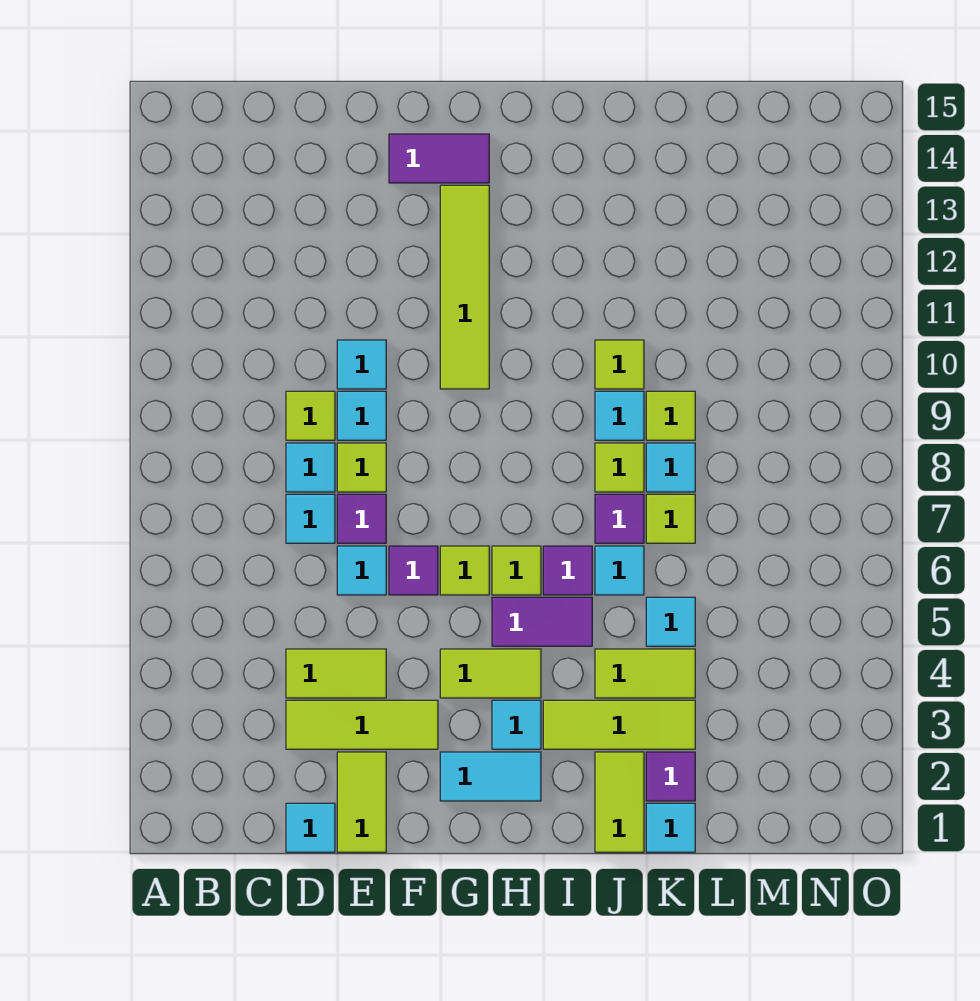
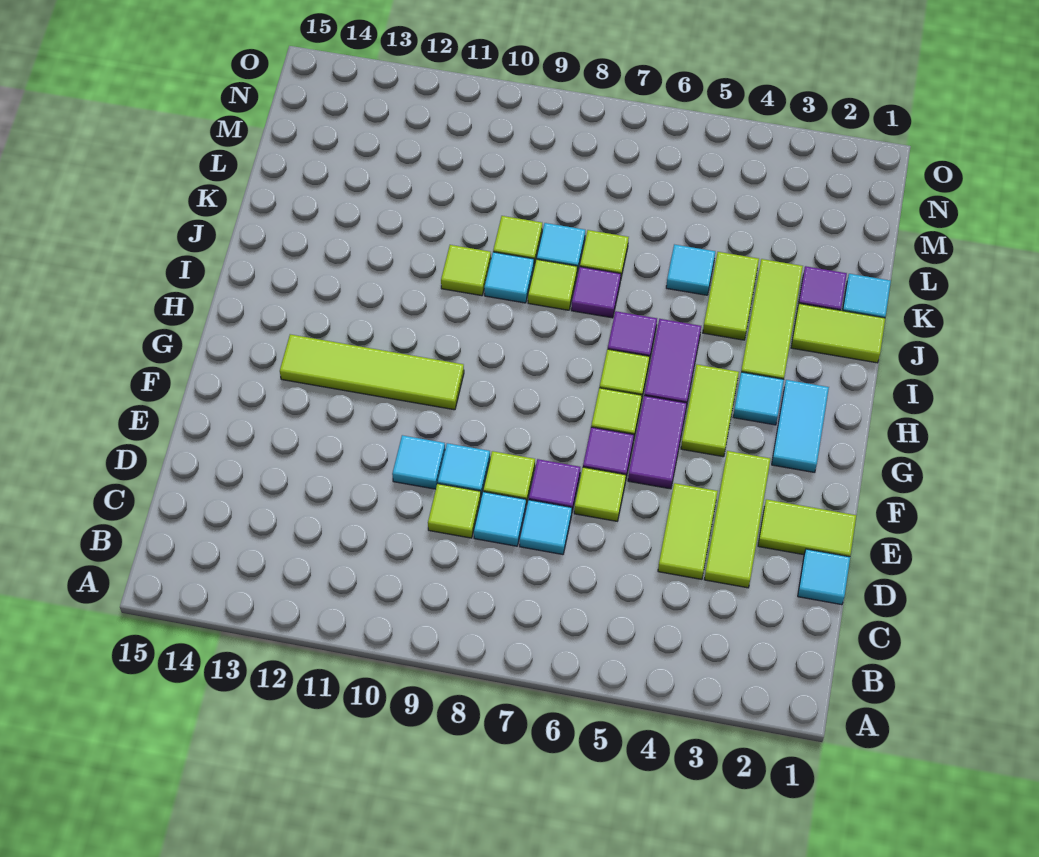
cyan 1x1 tile [337,546,386,595] -> lime 1x1 tile [574,467,626,521]
purple 1x2 tile [389,134,489,183] -> purple 1x2 tile moved to [628,396,687,489]
cyan 1x1 tile [595,546,644,595] -> none

